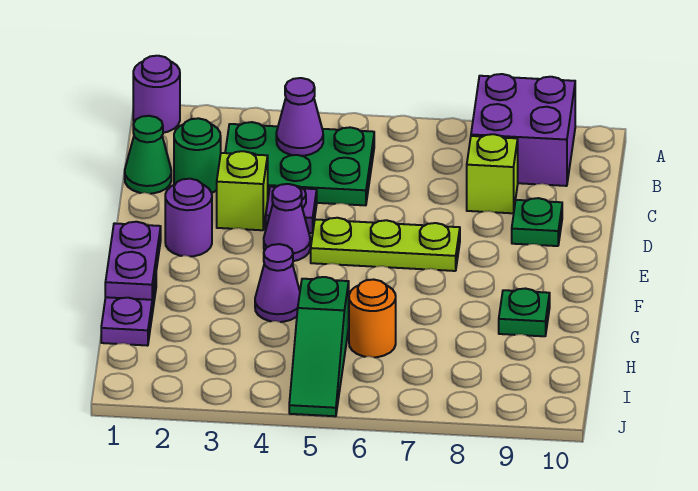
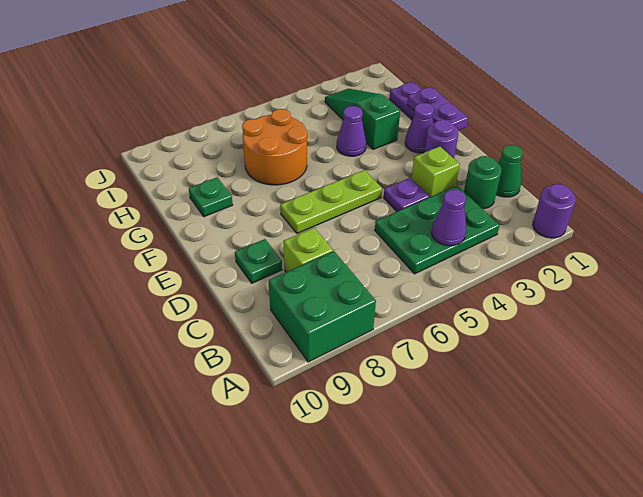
purple 2x2 brick [471,74,575,186] -> green 2x2 brick [269,251,376,362]
purple 1x1 cone [264,184,310,261] -> purple 1x1 cone moved to [405,103,434,153]
green 1x3 slope [289,277,349,416] -> green 1x3 slope moved to [325,89,400,149]
orange 1x1 round brick [349,280,396,357] -> orange 2x2 round brick [242,109,307,185]

